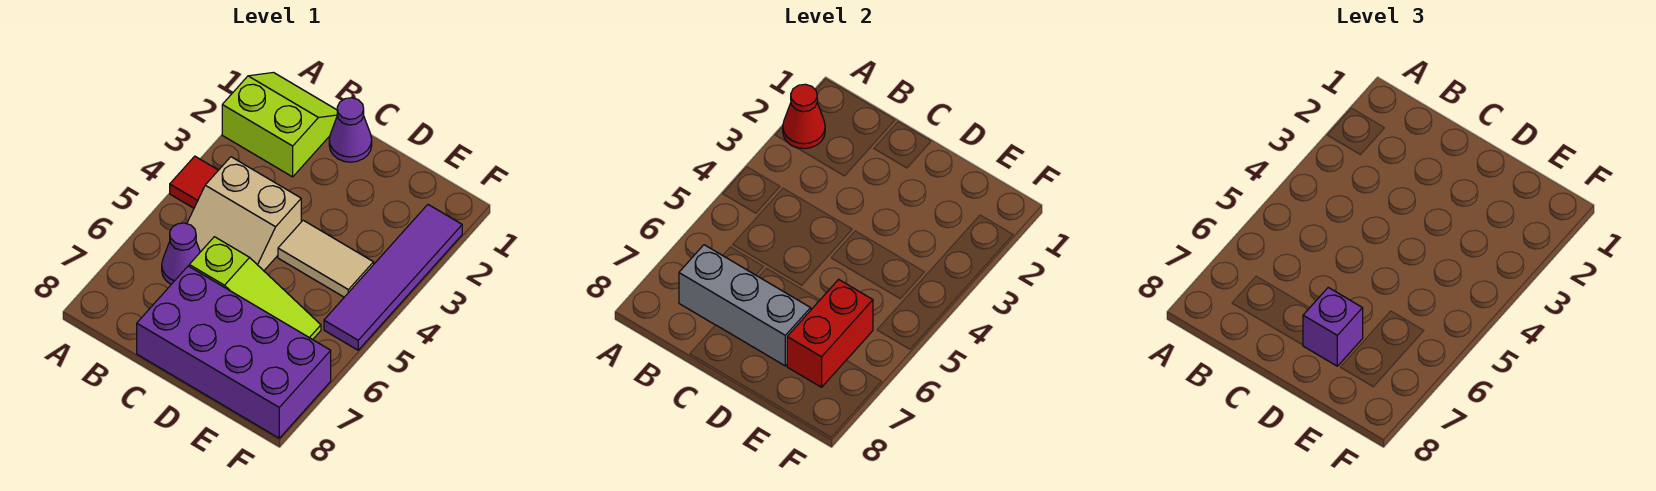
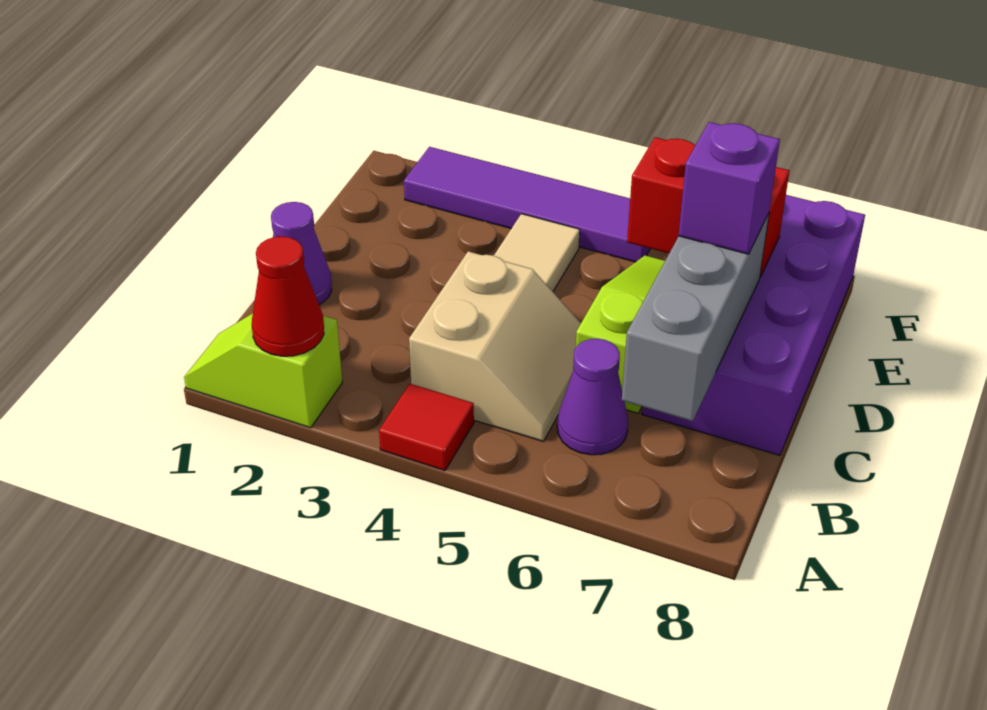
lime 2x2 slope [222,72,337,177] -> lime 1x2 slope [184,313,342,428]

